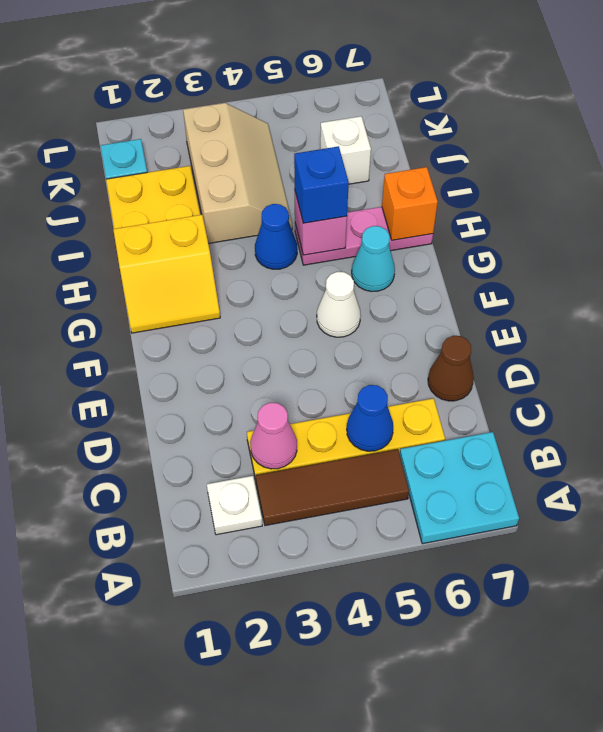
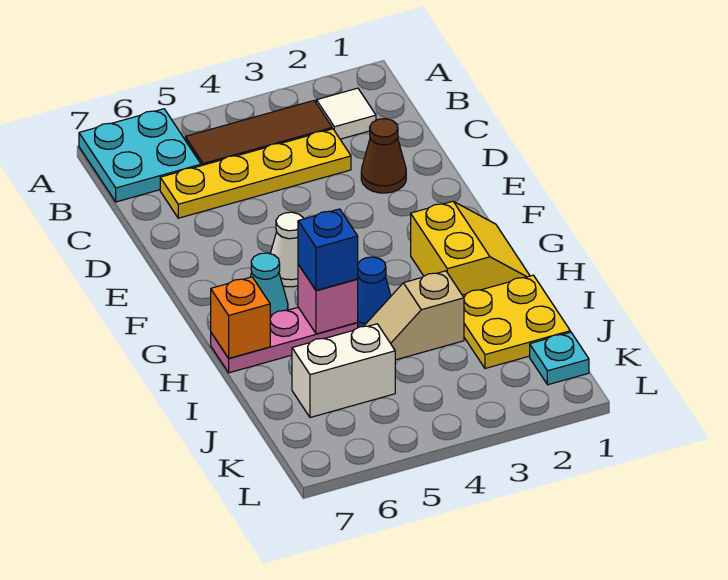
white 1x1 plate [207,476,262,535] -> white 1x1 tile [316,88,376,139]
pink 1x1 cone [250,403,297,469] -> none
blue 1x1 cone [347,385,393,451] -> none
brown 1x1 cone [428,336,474,401] -> brown 1x1 cone moved to [361,119,406,193]
yellow 2x2 slope [113,215,220,333] -> yellow 2x2 slope turned to [411,201,530,295]
tan 2x3 slope [183,103,292,244] -> tan 1x2 slope [364,271,464,360]
white 1x1 brick [320,116,371,184] -> white 1x2 brick [292,324,395,418]

